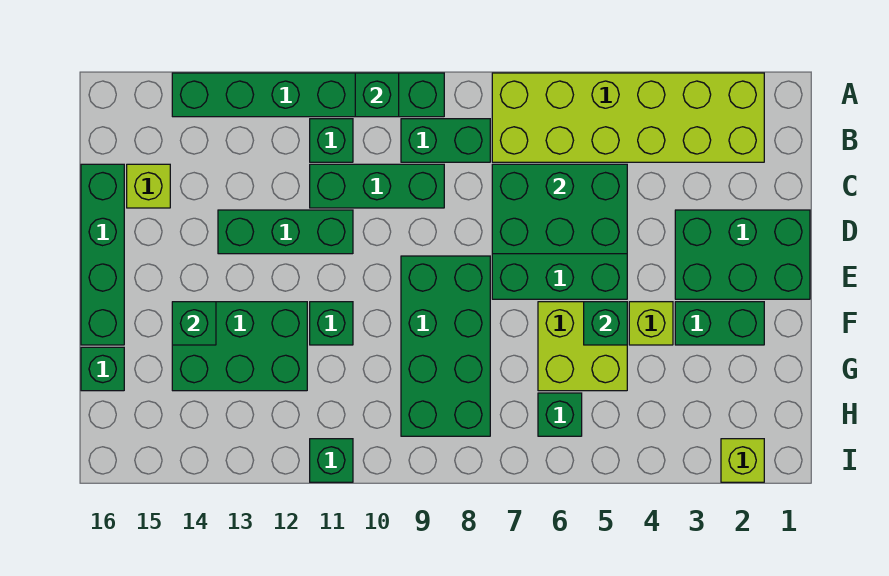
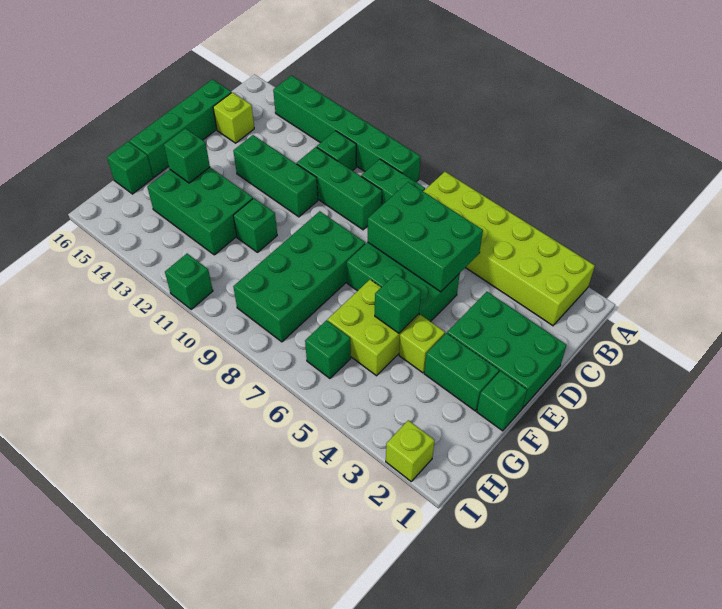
green 1x1 brick [355,73,399,117] -> green 1x1 brick moved to [477,371,527,431]

